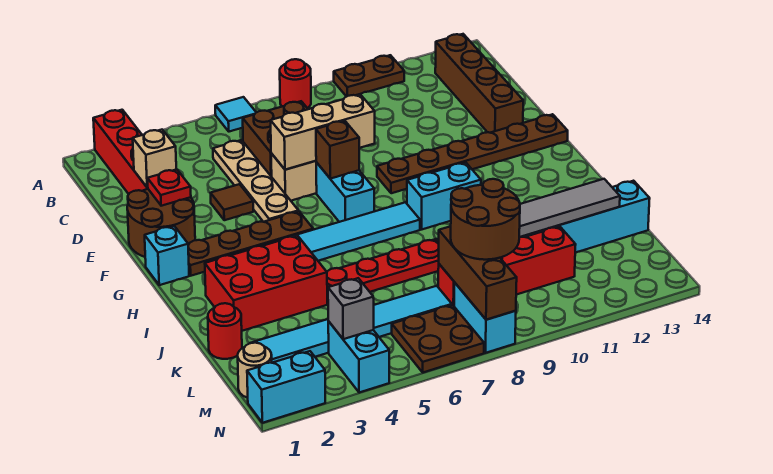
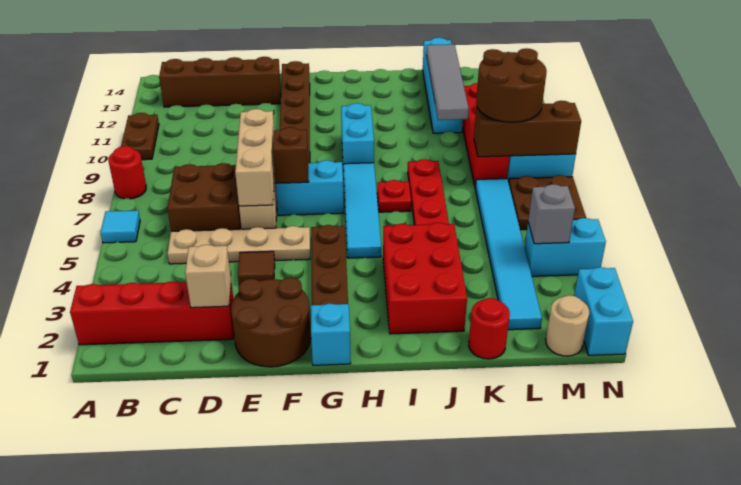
red 1x1 plate [147,169,191,206] -> red 1x1 plate moved to [377,180,411,212]

